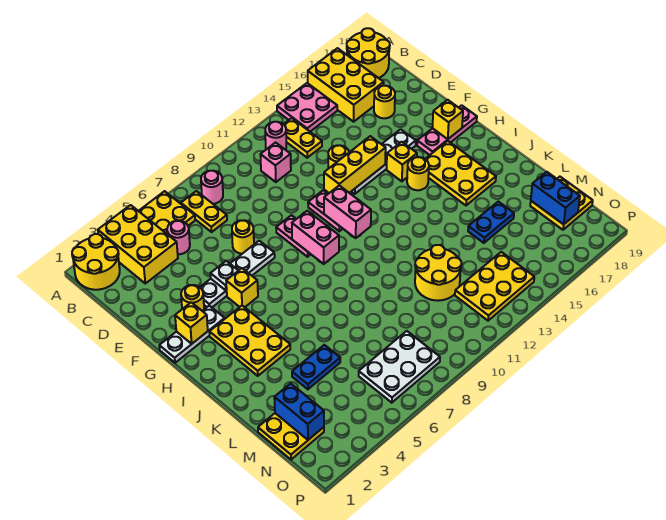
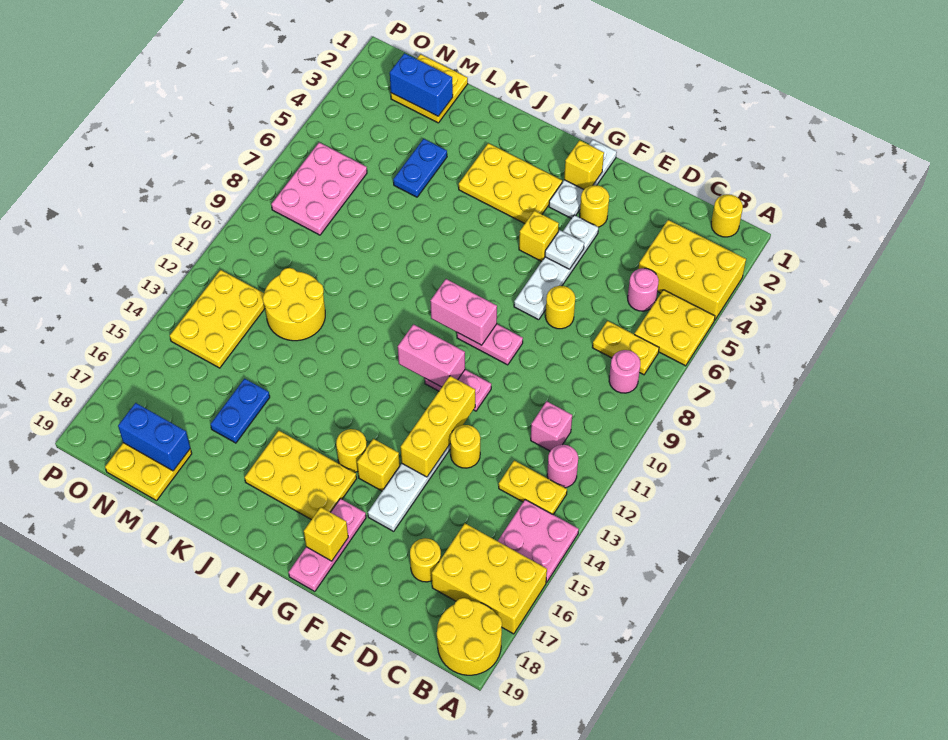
yellow 2x2 round brick [72,234,120,290] -> yellow 1x1 round brick [711,194,743,237]
white 2x3 plate [359,331,440,403] -> pink 2x3 plate [271,143,367,235]

